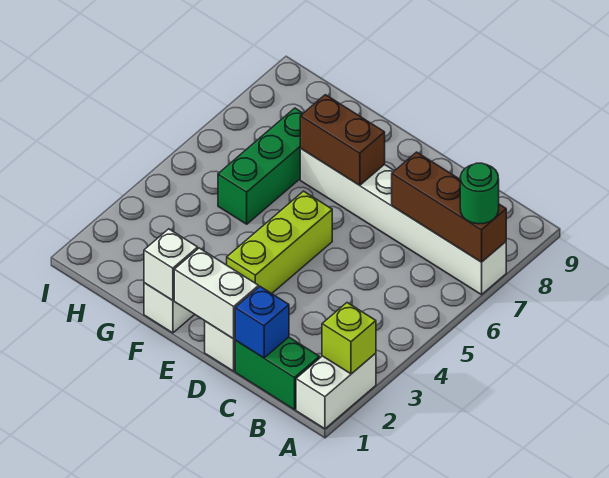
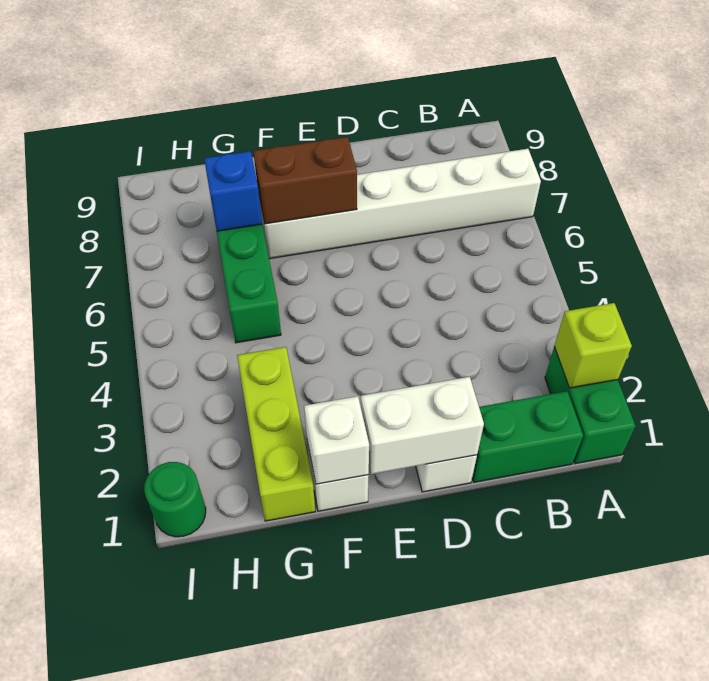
white 1x2 brick [296,353,376,429] -> green 1x2 brick [545,347,635,464]
brown 1x3 brick [392,152,506,262] -> none
green 1x1 round brick [460,163,499,224] -> green 1x1 round brick moved to [144,462,206,537]
blue 1x1 brick [235,287,289,358] -> blue 1x1 brick moved to [204,151,262,231]
lime 1x3 brick [227,191,332,294] -> lime 1x3 brick moved to [237,347,315,521]

